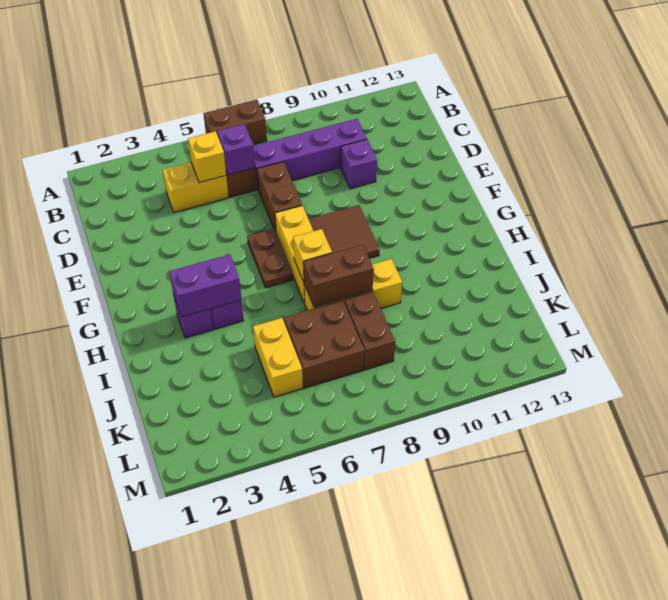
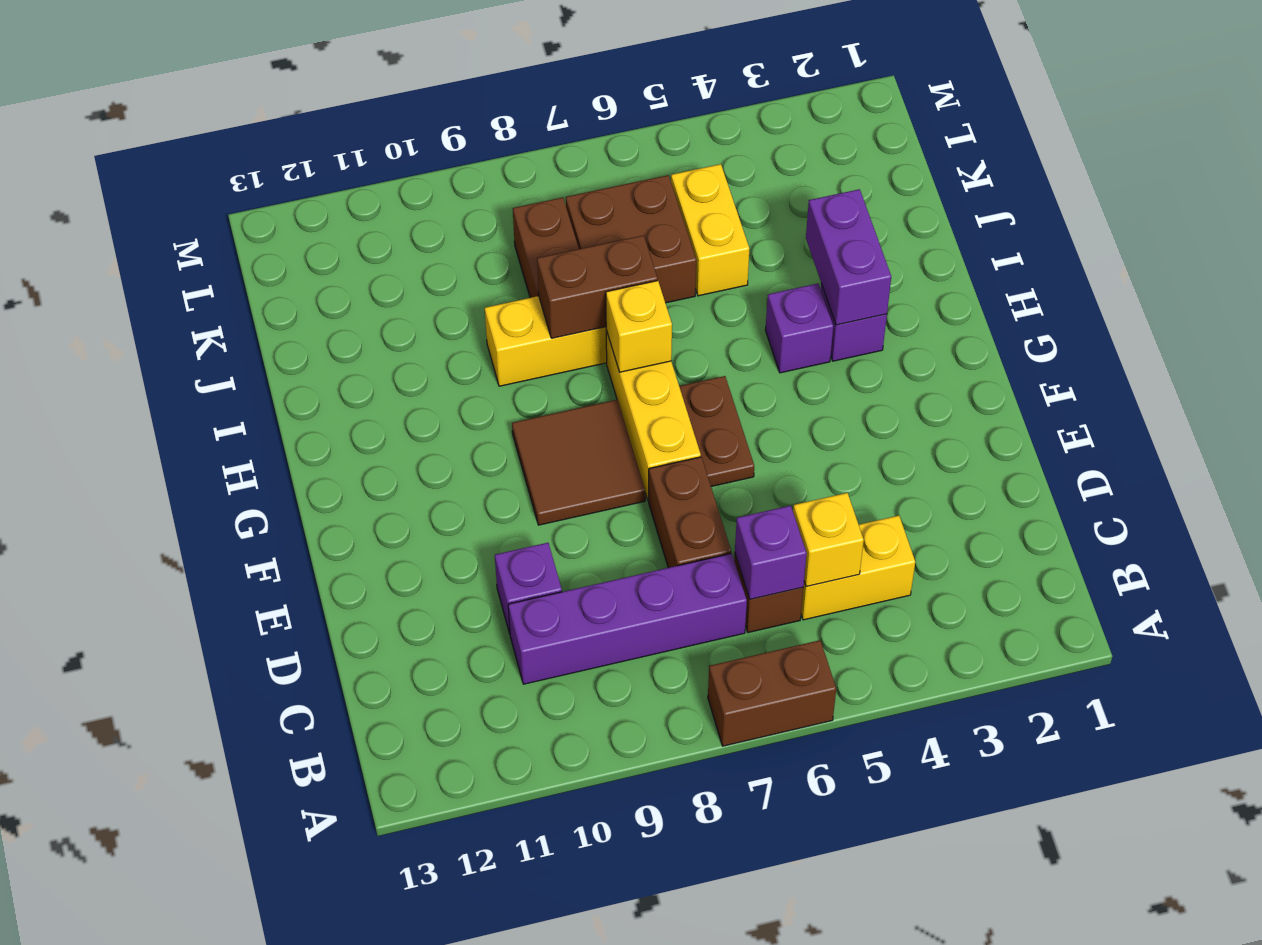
purple 1x2 brick [169,255,242,317] -> purple 1x2 brick turned to [806,189,891,325]

